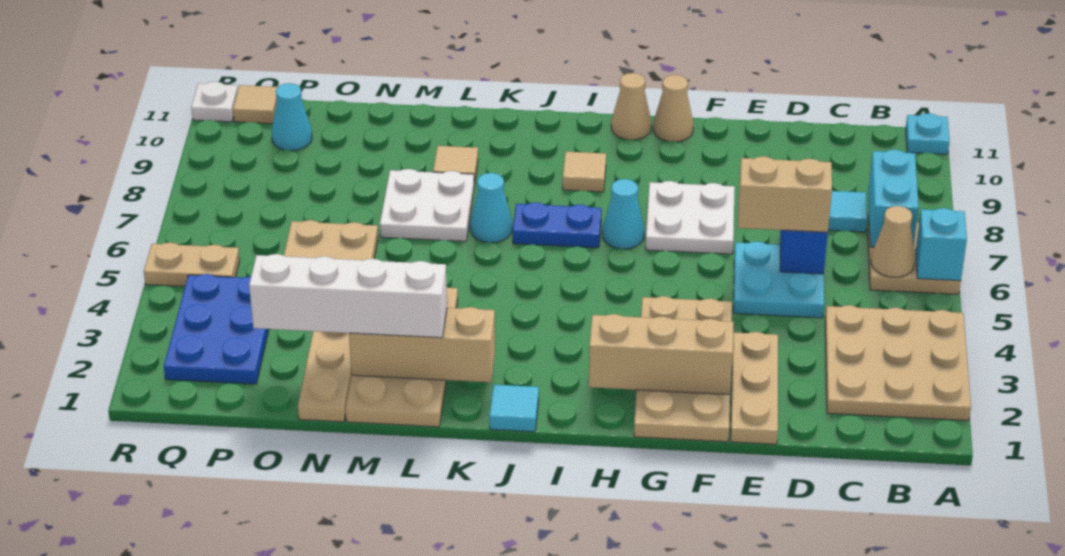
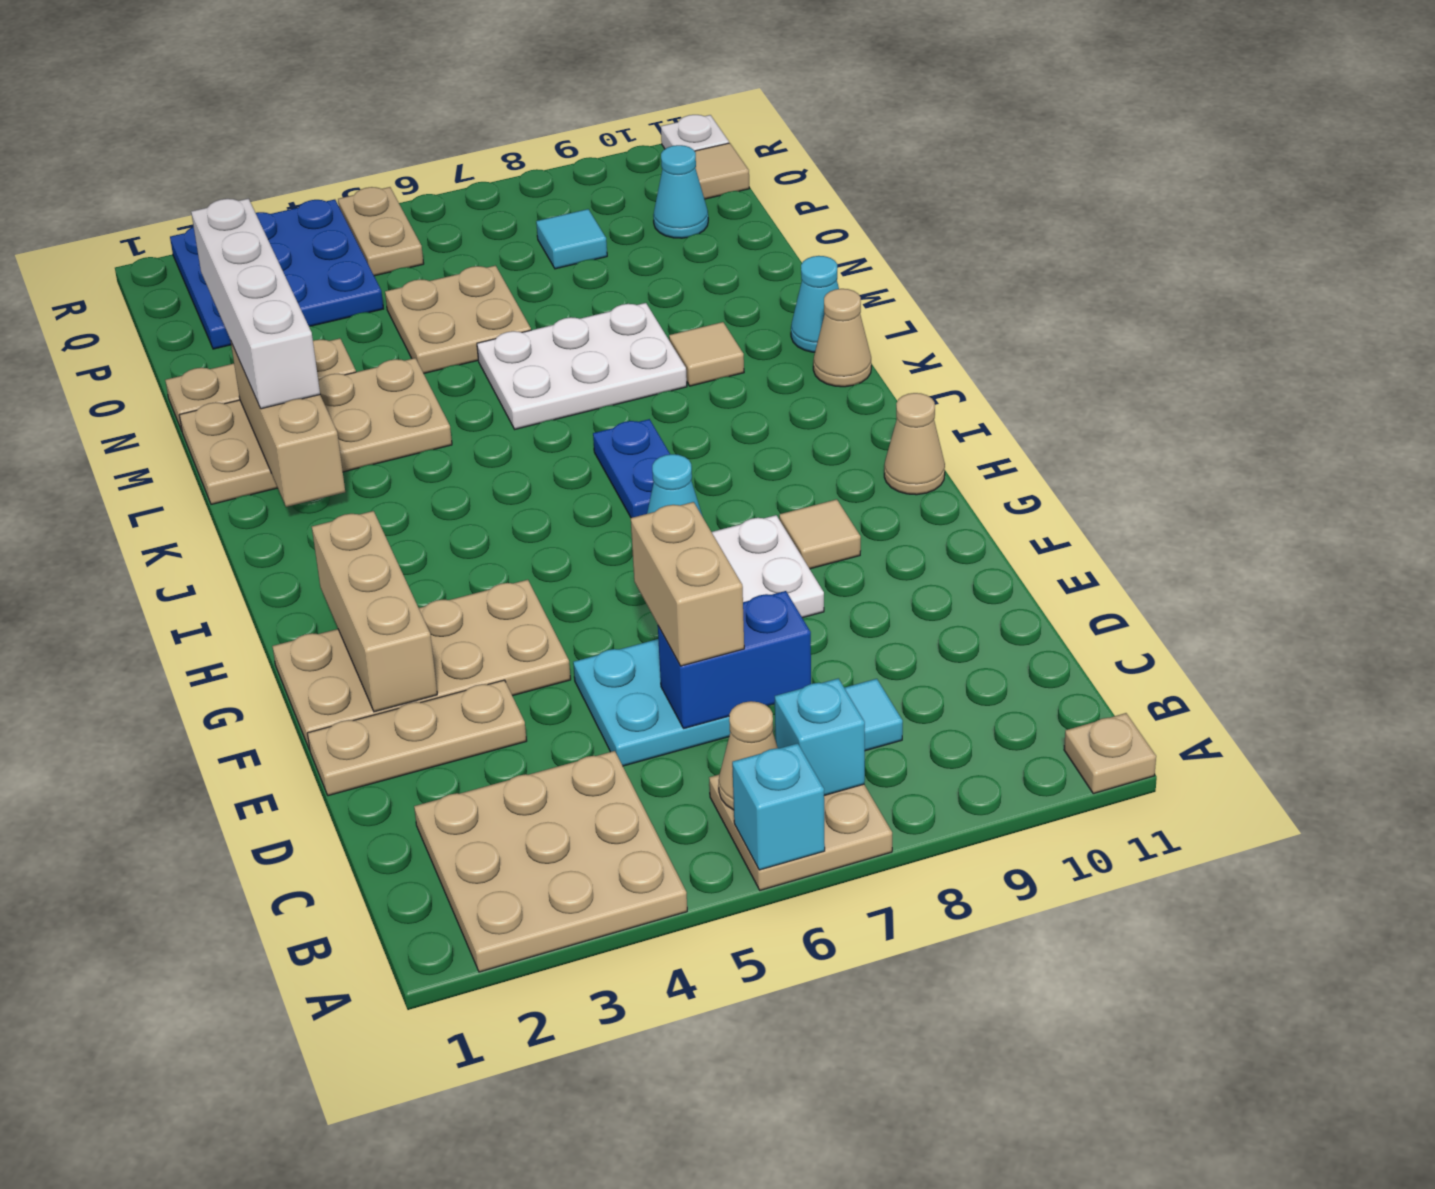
cyan 1x1 plate [906,113,950,154] -> tan 1x1 plate [1064,713,1156,794]
cyan 1x2 brick [868,150,919,247] -> cyan 1x1 brick [775,678,865,796]
tan 1x1 cone [653,75,693,142] -> tan 1x1 cone moved to [813,289,871,387]
tan 1x1 tile [563,152,606,192] -> tan 1x1 tile moved to [779,499,861,569]
cyan 1x1 tile [489,385,539,432] -> cyan 1x1 tile moved to [536,209,607,269]
cyan 1x1 cone [470,173,512,243] -> cyan 1x1 cone moved to [791,256,839,352]
white 2x2 plate [380,169,474,241] -> white 2x3 plate [477,303,687,429]
blue 2x3 plate [164,274,269,384] -> blue 3x3 plate [170,199,384,349]

